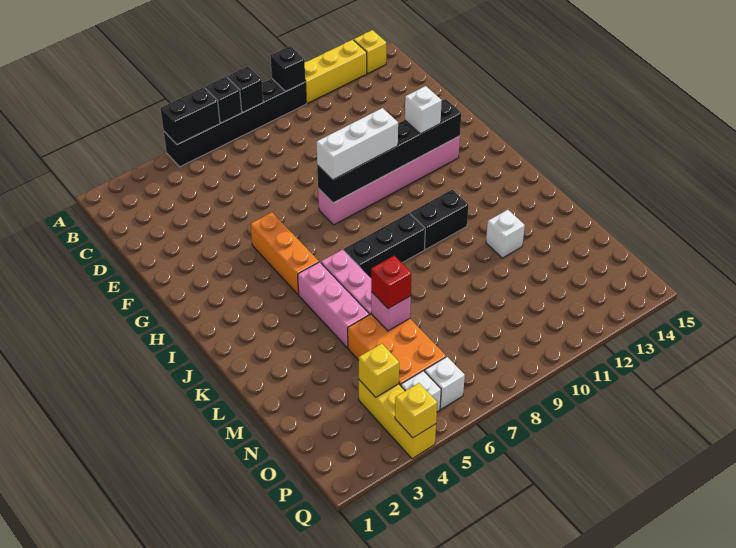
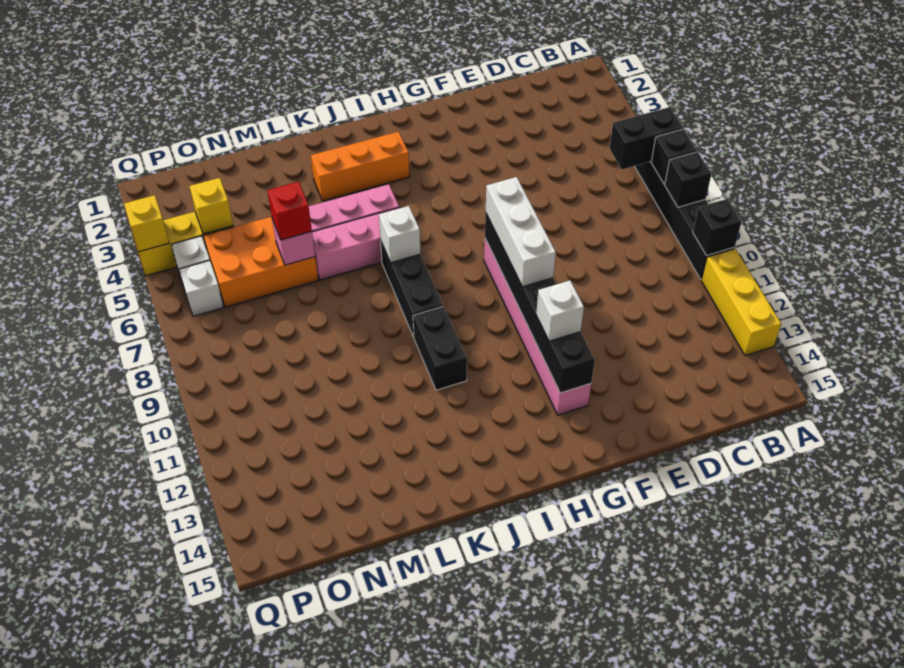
black 1x2 brick [160,87,220,144] -> black 1x2 brick turned to [609,107,683,170]
yellow 1x1 brick [354,30,386,73] -> none
orange 1x3 brick [250,212,319,295] -> orange 1x3 brick moved to [311,132,409,201]
white 1x1 brick [486,210,525,258] -> white 1x1 brick moved to [379,206,420,263]

